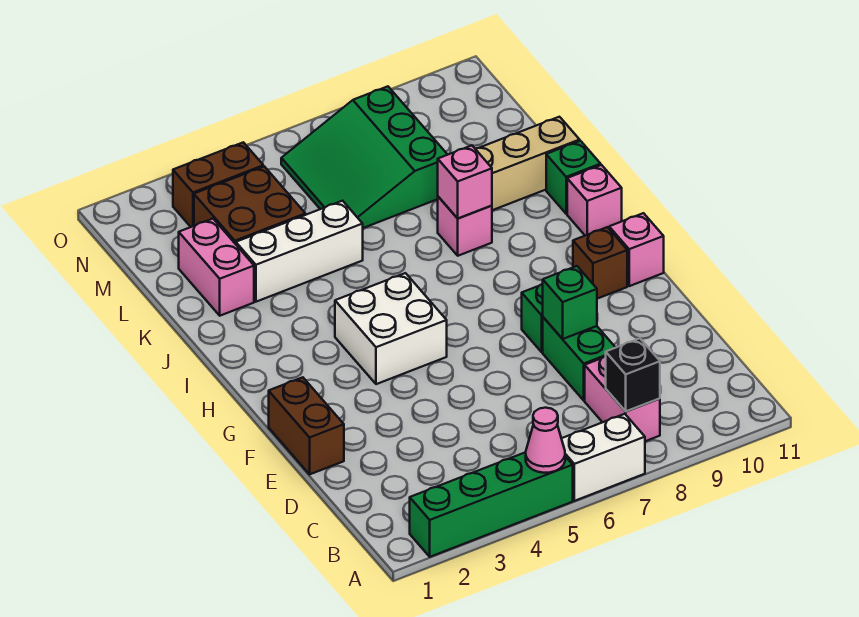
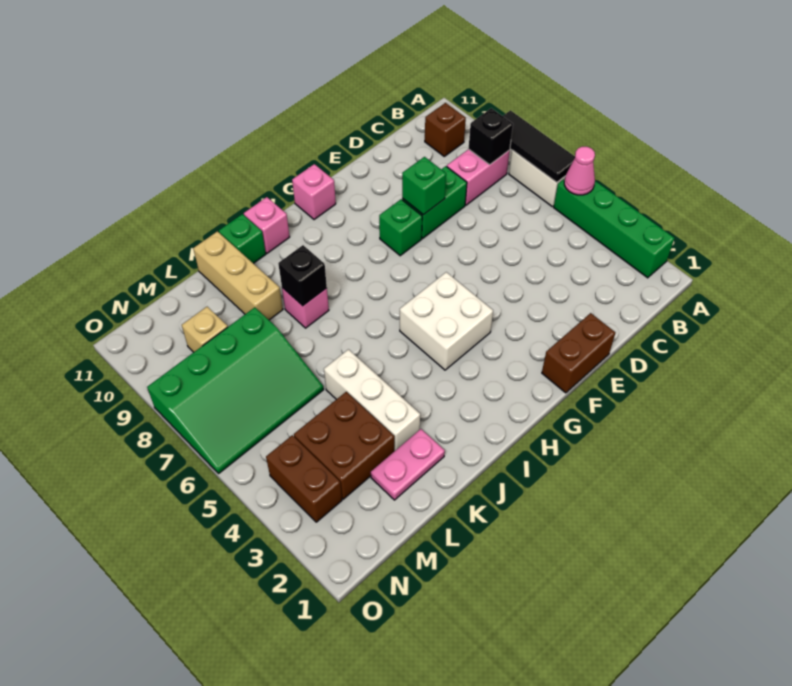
none -> black 1x3 tile [503,111,575,182]
brown 1x1 brick [573,227,627,299] -> brown 1x1 brick moved to [425,103,466,156]
pink 1x1 brick [438,145,492,218] -> black 1x1 brick [278,245,327,306]
pink 1x2 brick [179,219,254,316] -> pink 1x2 plate [371,429,445,500]
green 3x3 slope [281,86,448,228] -> green 3x4 slope [147,307,324,474]
none -> tan 1x1 brick [182,307,228,352]

